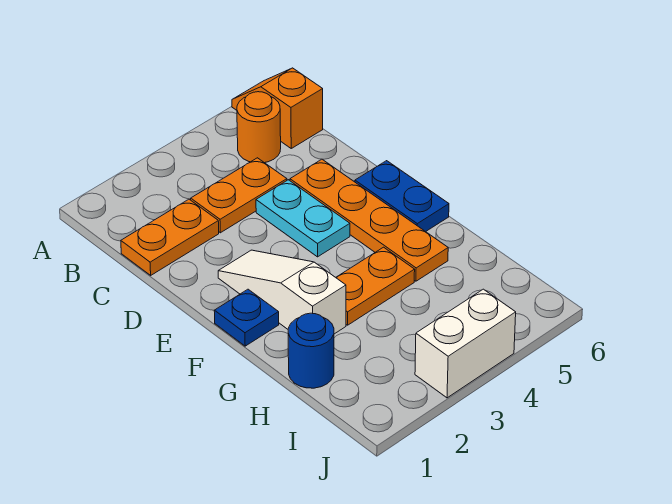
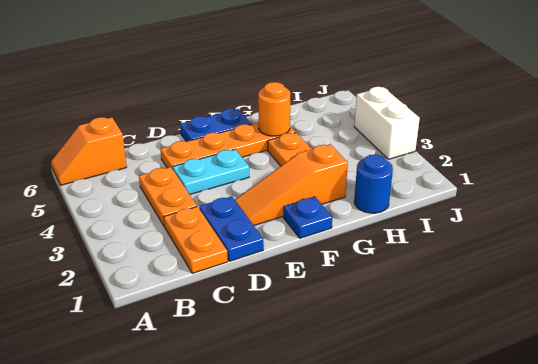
orange 1x1 round brick [237,92,281,163] -> orange 1x1 round brick moved to [258,82,290,136]
none -> blue 1x2 plate [199,196,264,261]
white 1x3 slope [218,250,346,334] -> orange 1x3 slope [235,144,348,225]

